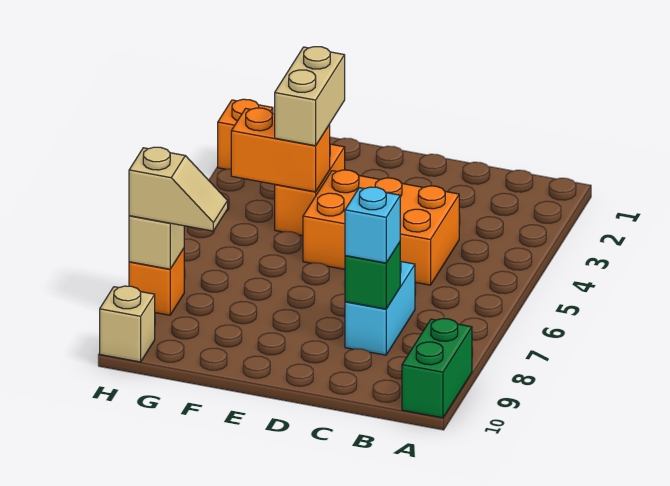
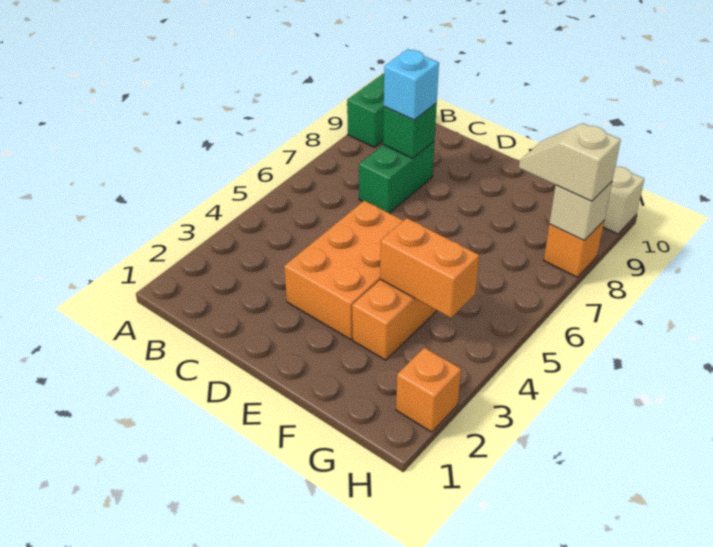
orange 2x3 brick [303,170,459,285] -> orange 2x3 brick turned to [284,201,403,340]
cyan 1x2 brick [345,261,415,355] -> green 1x2 brick [359,142,434,213]
tan 1x2 brick [275,47,345,146] -> none

